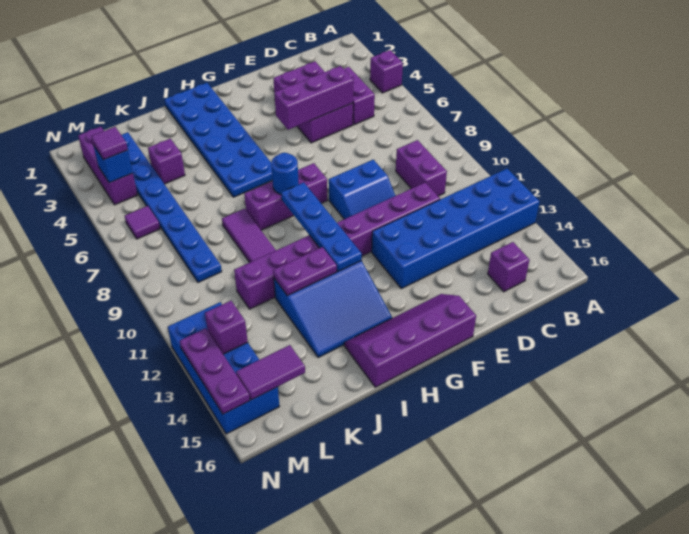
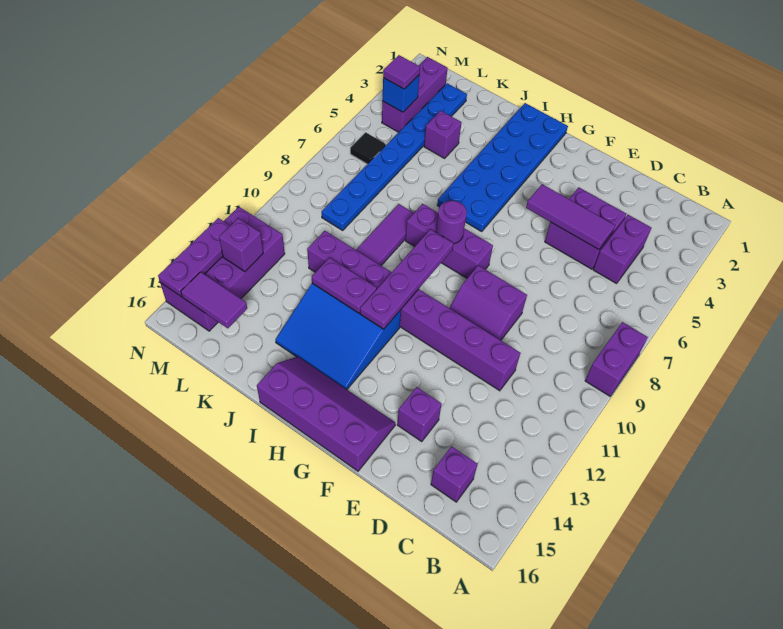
purple 1x1 brick [370,50,403,93] -> purple 1x1 brick moved to [397,387,442,442]
blue 2x6 brick [372,169,540,289] -> none
purple 1x2 brick [396,140,447,196] -> purple 1x2 brick moved to [585,322,648,396]
purple 2x3 brick [273,62,353,143] -> purple 2x2 brick [545,187,626,269]
purple 1x3 brick [274,66,353,130] -> purple 1x3 tile [526,184,615,250]
blue 2x2 slope [329,160,395,219] -> purple 2x2 slope [450,265,527,340]
blue 1x1 round brick [271,153,299,194] -> purple 1x1 round brick [436,200,467,244]
blue 1x4 plate [281,182,362,271] -> purple 1x4 plate [360,229,453,329]
purple 1x1 tile [125,206,160,239] -> black 1x1 tile [350,132,386,164]
blue 2x4 brick [168,302,280,434] -> purple 2x4 brick [160,207,285,331]

